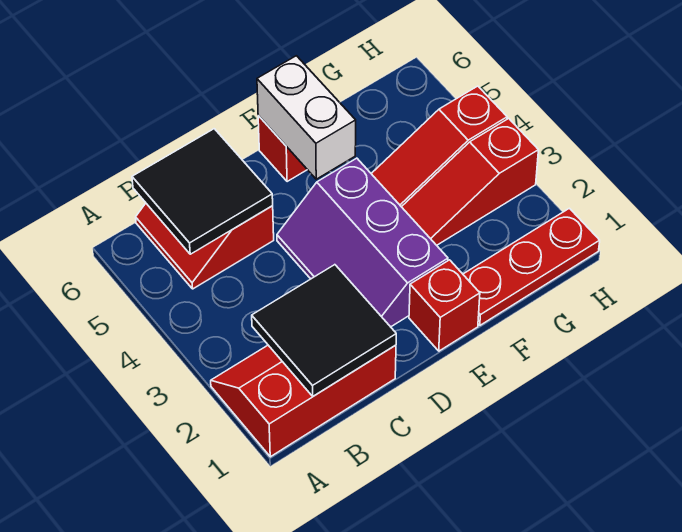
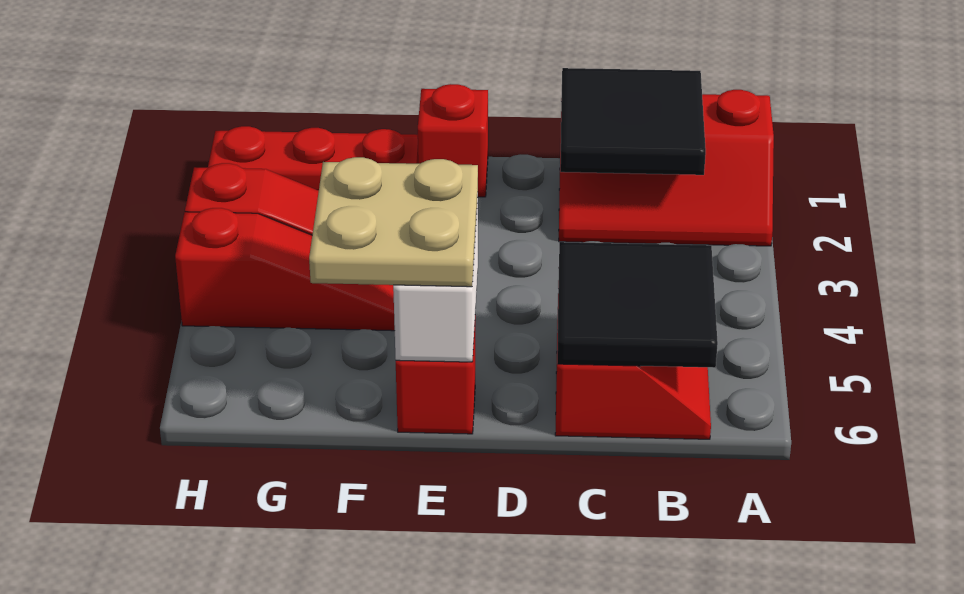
purple 2x3 slope [277,158,448,327] -> none
none -> tan 2x2 plate [309,157,478,287]

